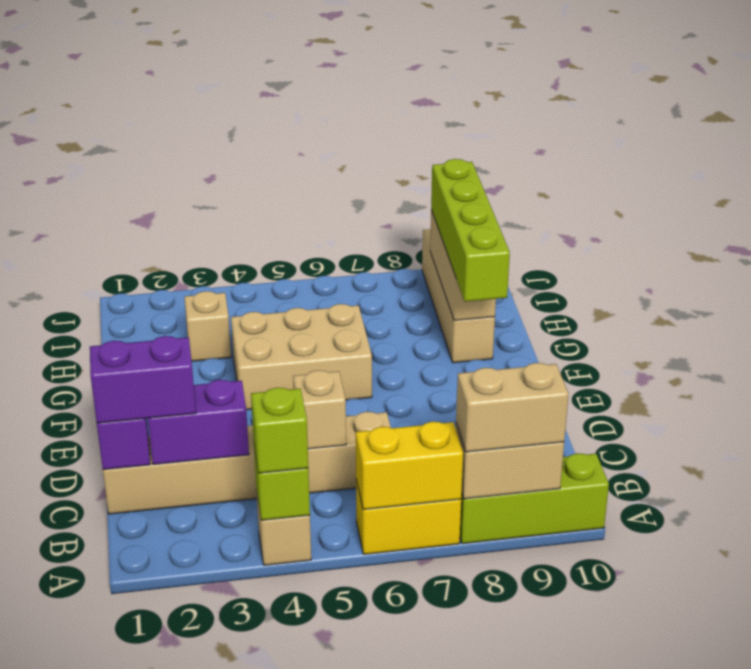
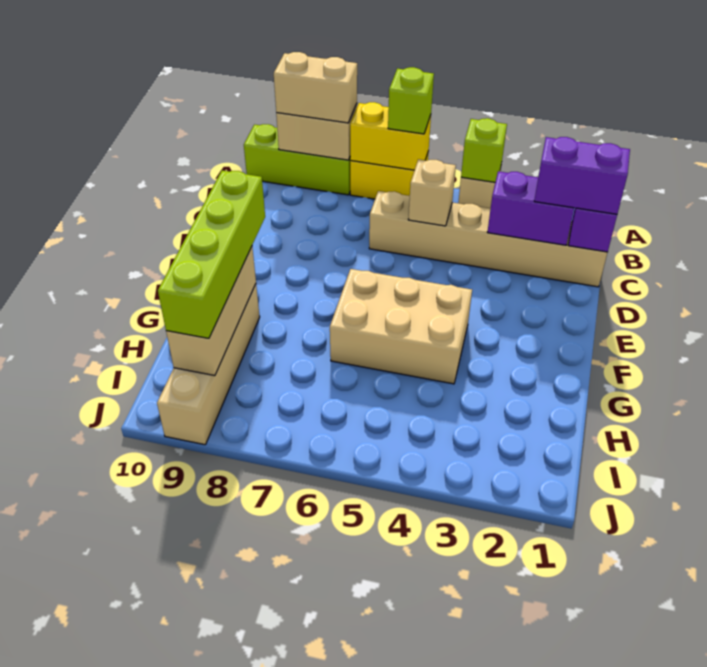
lime 1x1 brick [251,388,308,473] -> lime 1x1 brick moved to [388,67,434,134]
tan 1x1 brick [184,291,231,361] -> none

